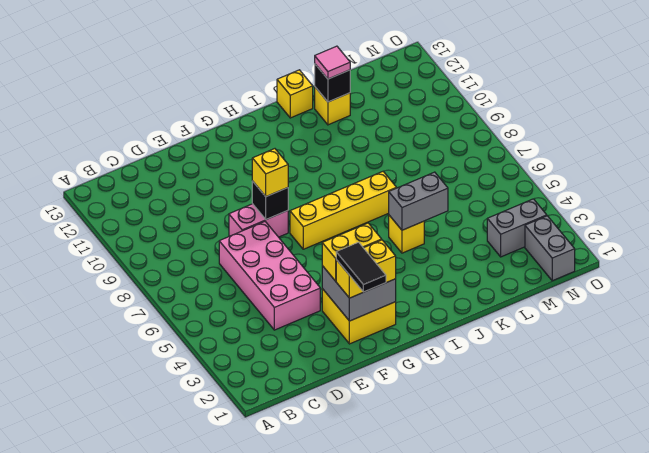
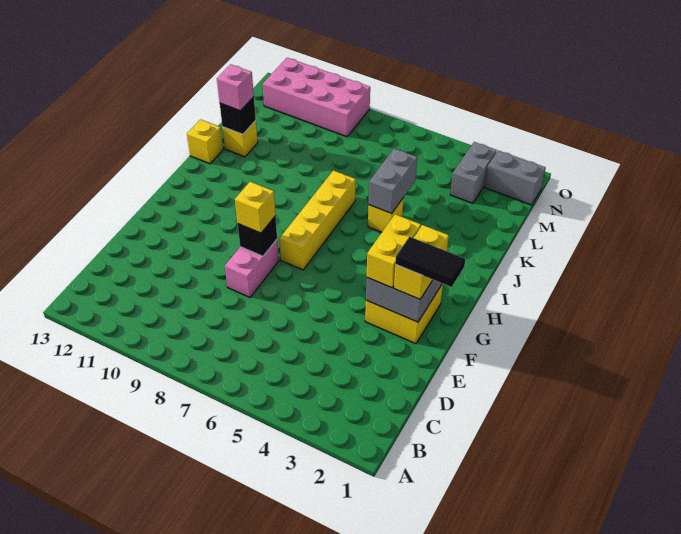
pink 2x4 brick [219,222,320,330] -> pink 2x4 brick moved to [263,58,370,137]
pink 1x1 tile [315,46,350,79] -> pink 1x1 brick [217,64,254,111]

